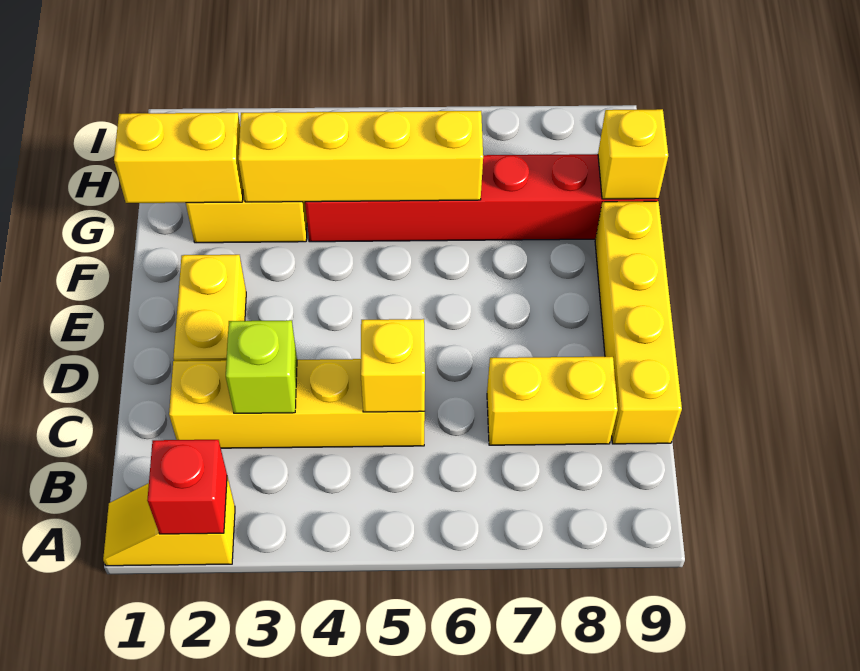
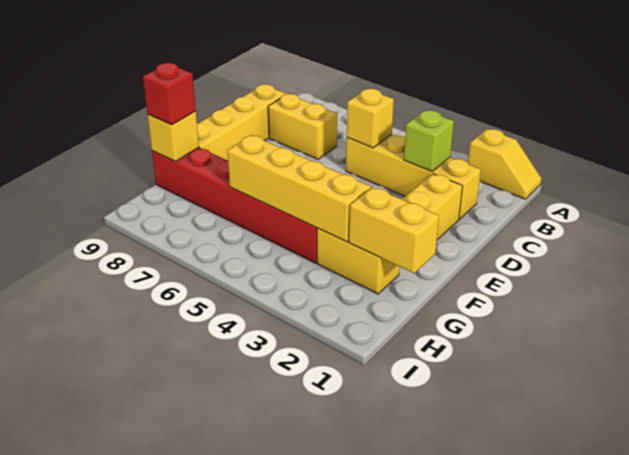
red 1x1 brick [147,440,227,534] -> red 1x1 brick moved to [143,63,196,125]

